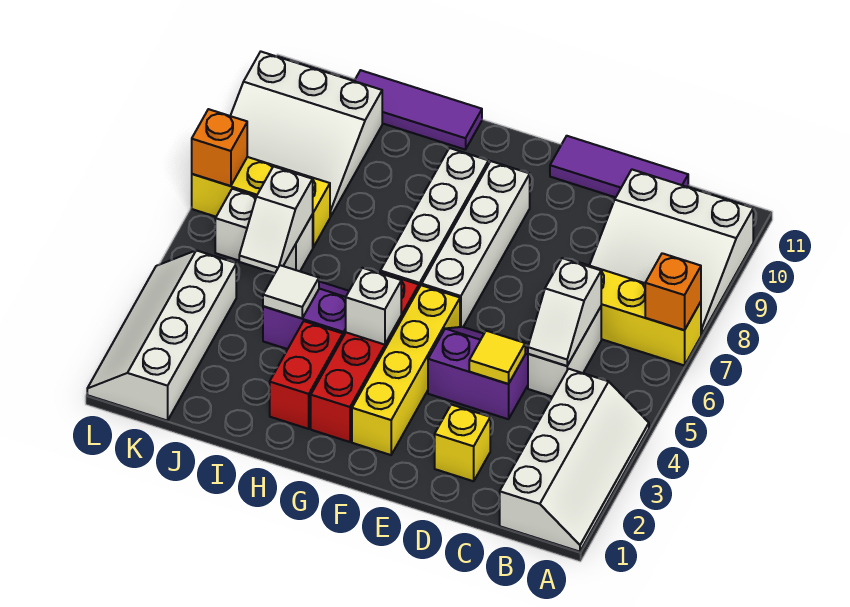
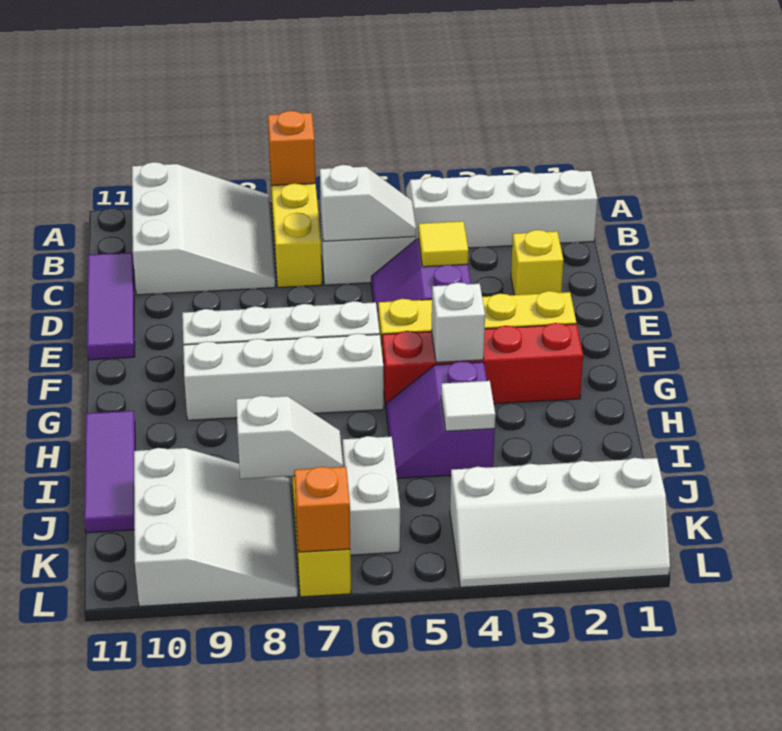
red 1x2 brick [270,321,343,429] -> none
white 1x2 slope [239,166,313,273] -> white 1x2 slope moved to [236,396,343,479]

